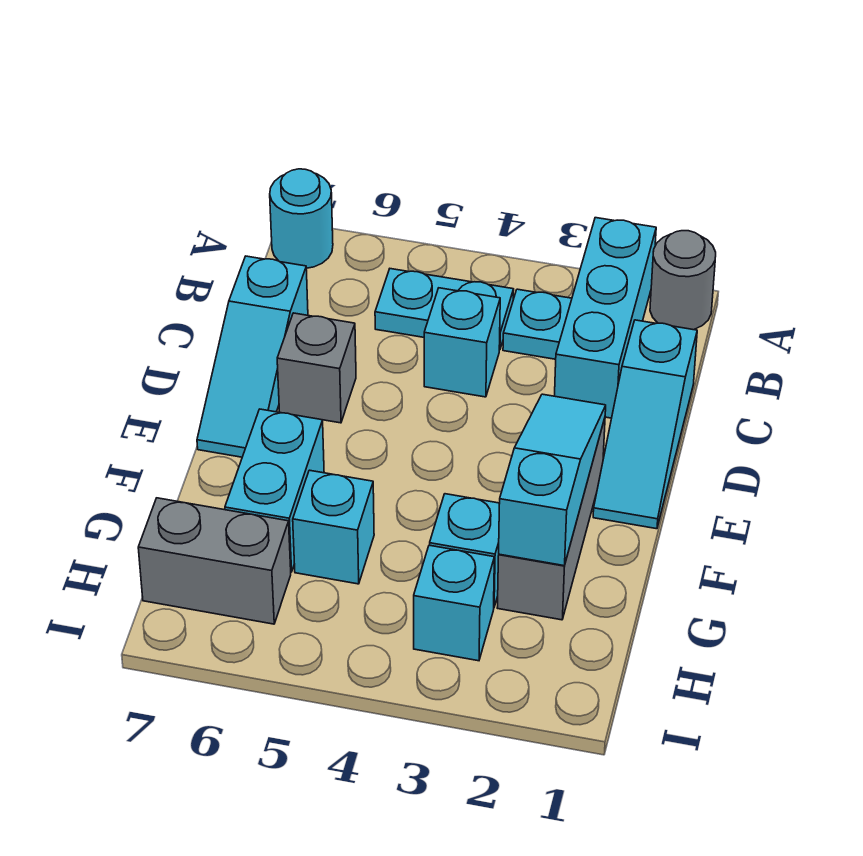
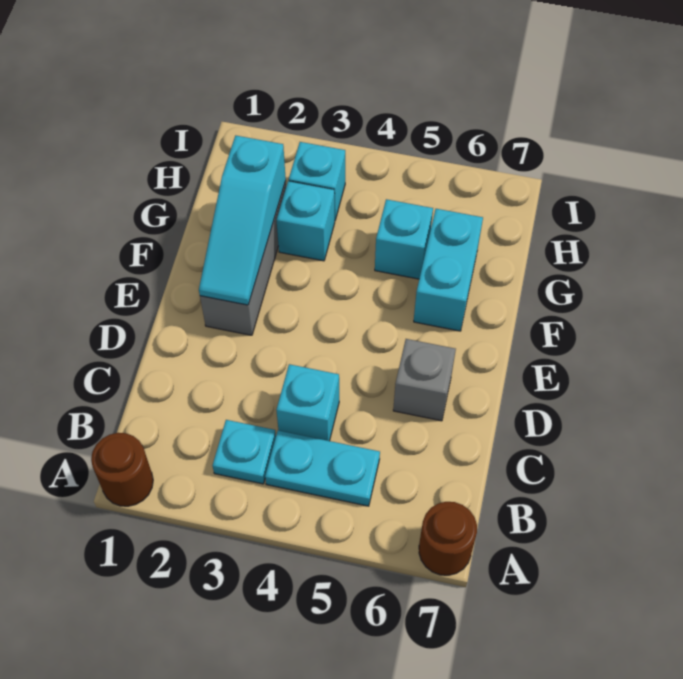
grey 1x1 round brick [650,231,716,330] -> brown 1x1 round brick [91,433,153,506]
cyan 1x3 brick [555,218,656,418] -> none
cyan 1x1 round brick [270,169,333,268] -> brown 1x1 round brick [419,502,477,575]
cyan 1x3 slope [593,320,697,529] -> none
cyan 1x3 slope [197,256,308,457] -> none
grey 1x2 brick [138,498,291,624] -> none

